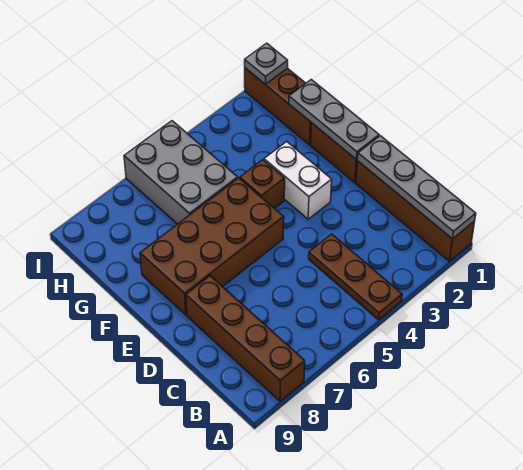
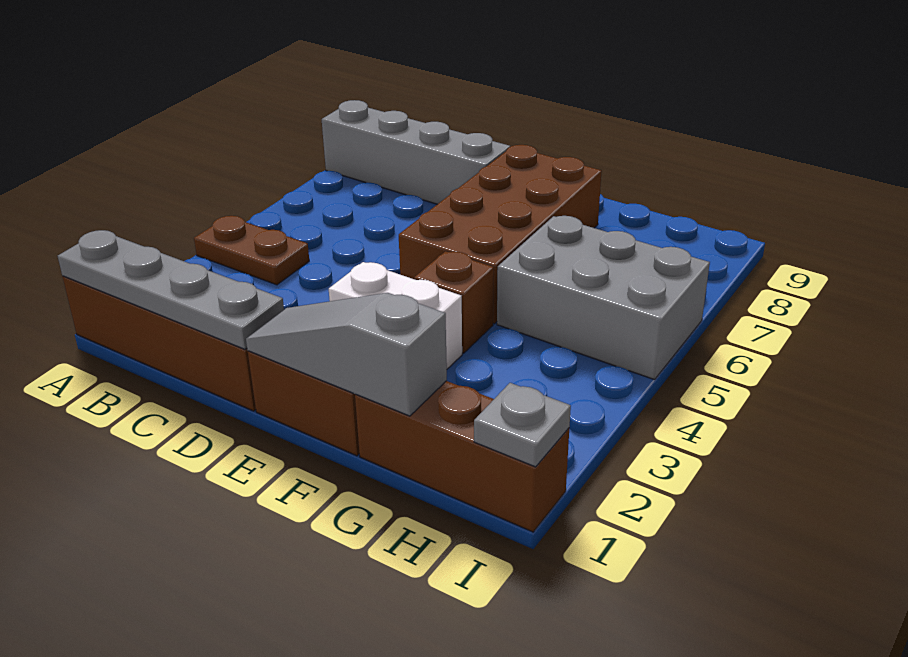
brown 1x3 plate [309,234,402,320] -> brown 1x2 plate [194,216,309,285]
brown 1x4 brick [186,276,305,401] -> grey 1x4 brick [322,100,510,204]
grey 1x3 plate [289,80,379,160] -> grey 1x3 slope [246,293,447,416]

